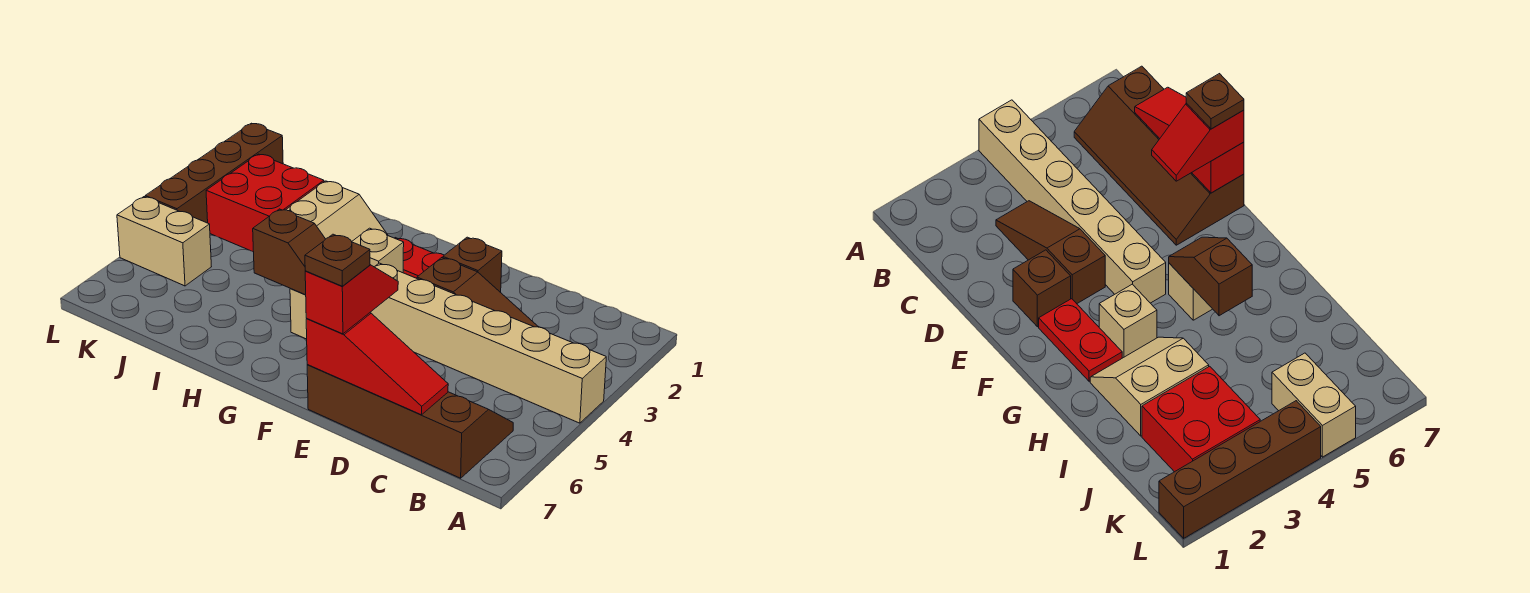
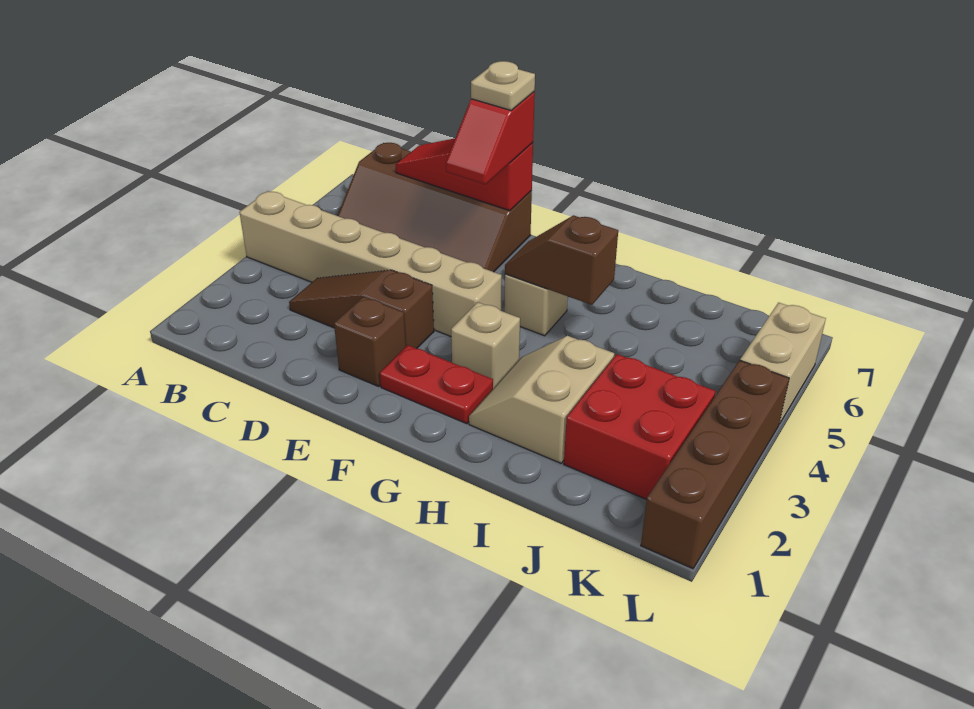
brown 1x1 plate [305,234,370,286] -> tan 1x1 plate [471,61,535,110]
tan 1x2 brick [117,197,211,286] -> tan 1x2 brick turned to [740,303,826,424]

